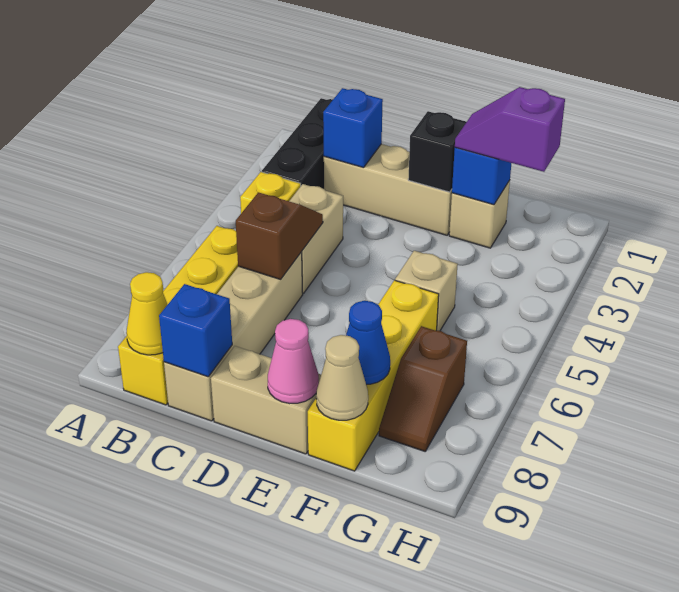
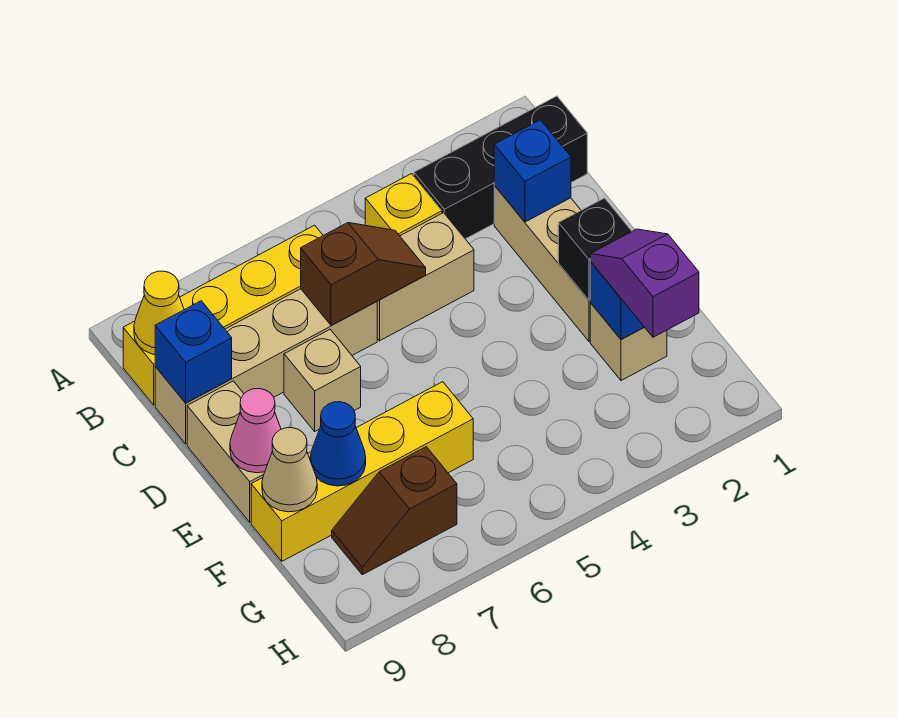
tan 1x1 brick [395,251,458,331] -> tan 1x1 brick moved to [284,330,361,431]

